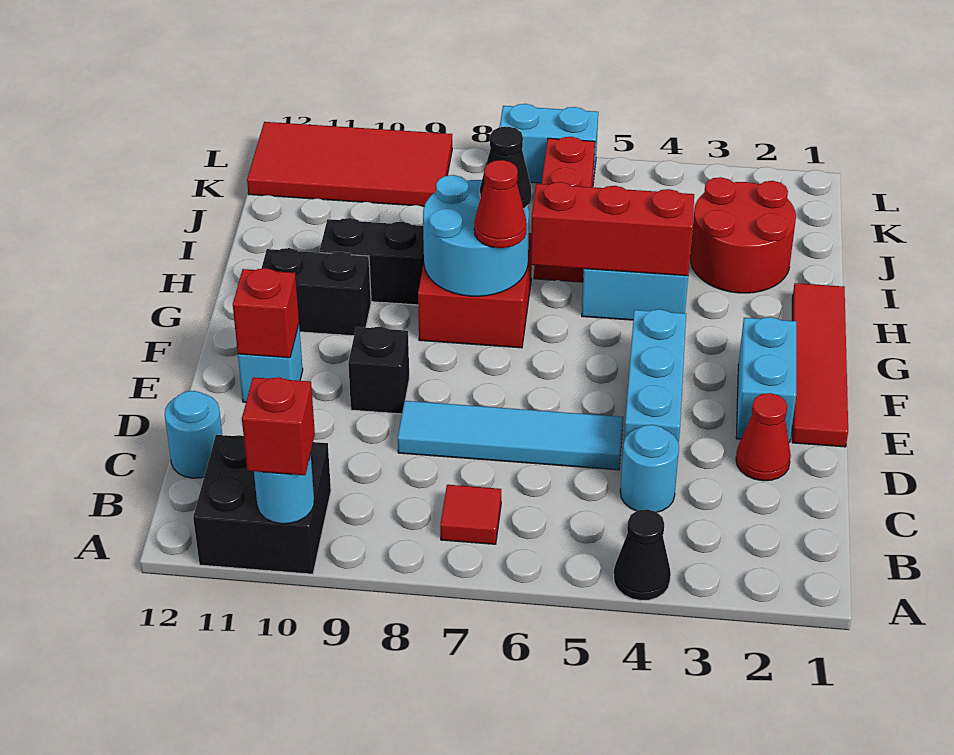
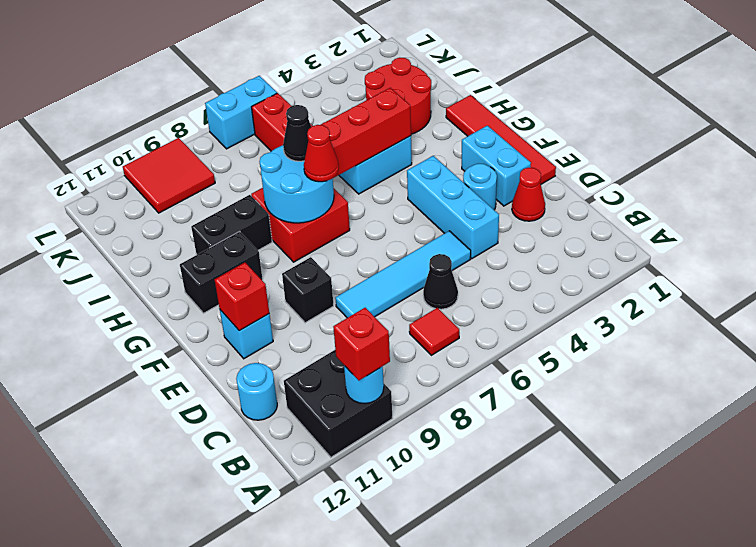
black 1x1 cone [614,509,671,601] -> black 1x1 cone moved to [423,254,458,309]
cyan 1x1 round brick [620,425,679,512] -> cyan 1x1 round brick moved to [463,164,497,210]
red 2x4 tile [247,122,452,206] -> red 2x2 tile [123,138,215,213]

